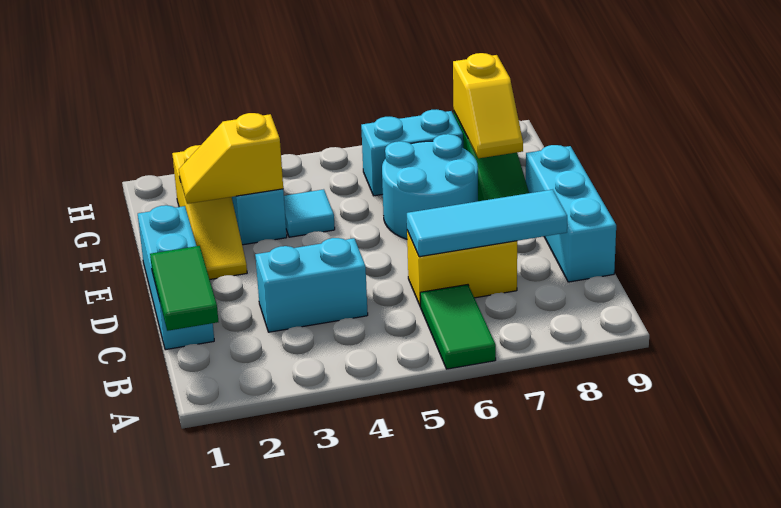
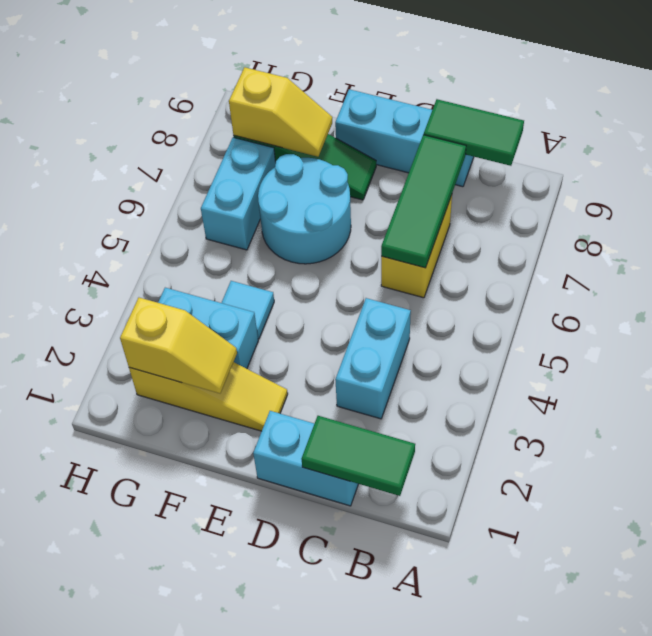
green 1x2 tile [420,285,496,369] -> green 1x2 tile moved to [424,99,524,166]
cyan 1x3 brick [138,205,214,350] -> cyan 1x2 brick [253,411,358,506]
cyan 1x3 tile [407,190,567,257] -> green 1x3 tile [381,135,466,268]
yellow 1x2 slope [179,113,283,204] -> yellow 1x2 slope turned to [120,298,237,393]

